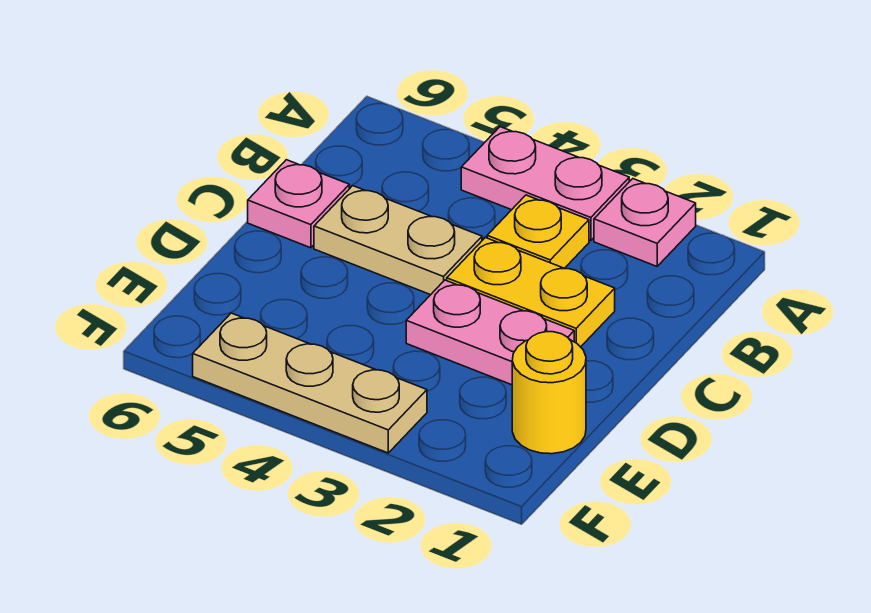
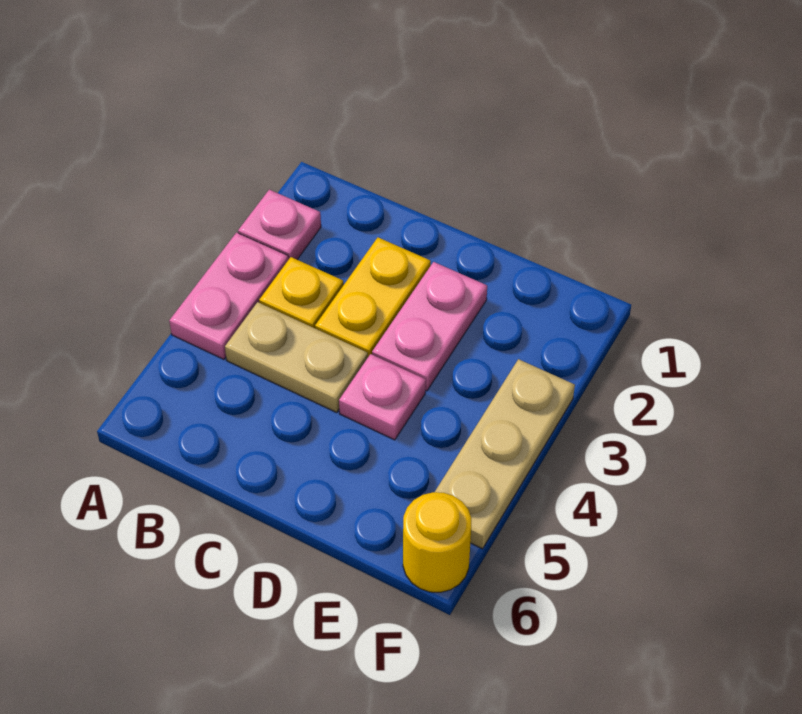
tan 1x2 plate [314,186,482,295] -> tan 1x2 plate turned to [225,302,368,412]
pink 1x1 plate [248,160,349,248] -> pink 1x1 plate moved to [339,354,426,440]
yellow 1x1 round brick [512,332,586,454] -> yellow 1x1 round brick moved to [403,492,471,592]

